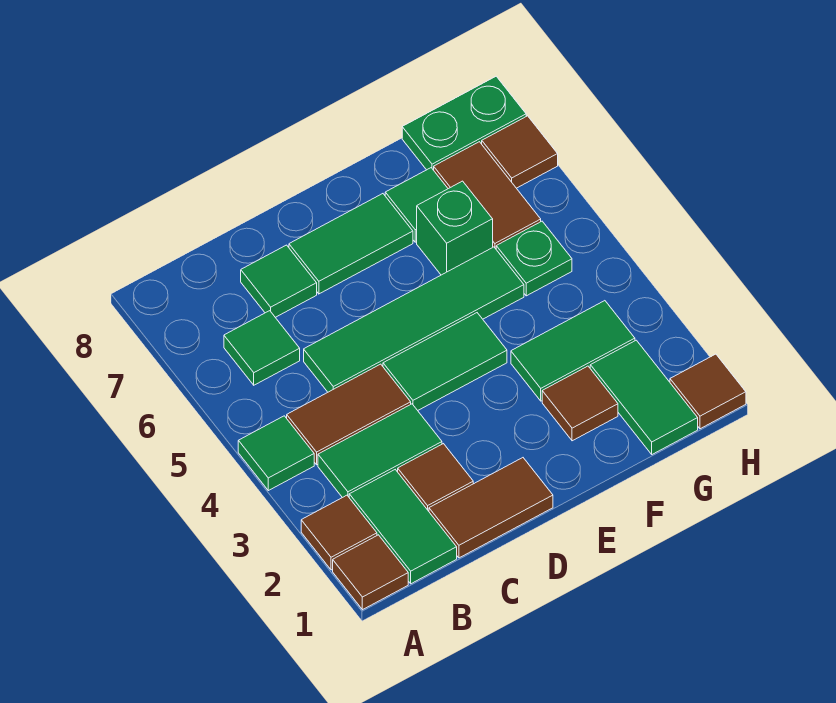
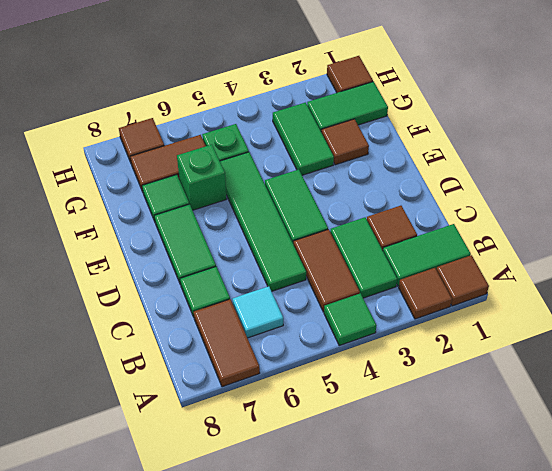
green 1x1 tile [224,311,300,385] -> cyan 1x1 tile [233,286,283,338]
brown 1x2 tile [429,458,553,558] -> brown 1x2 tile moved to [194,299,260,387]
green 1x2 plate [402,76,526,170] -> none

